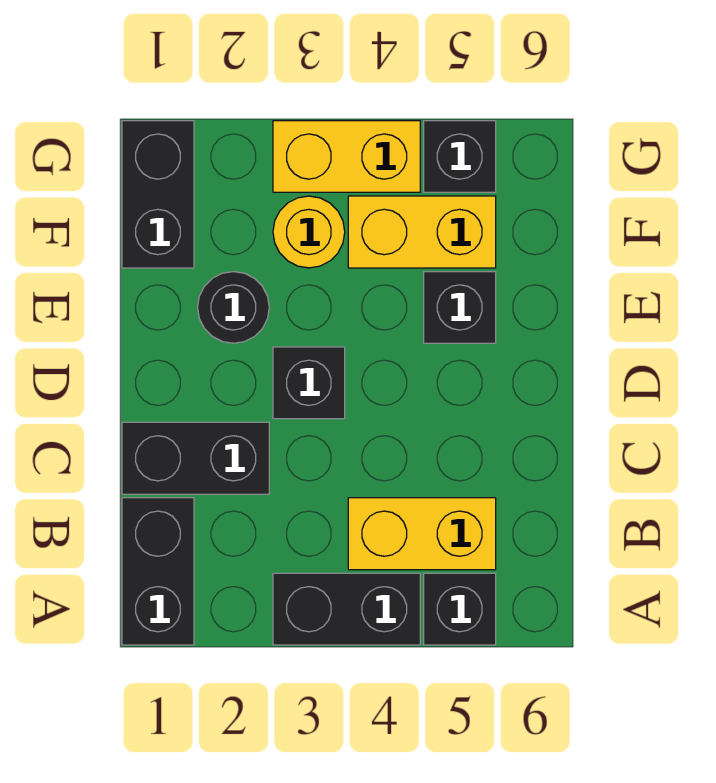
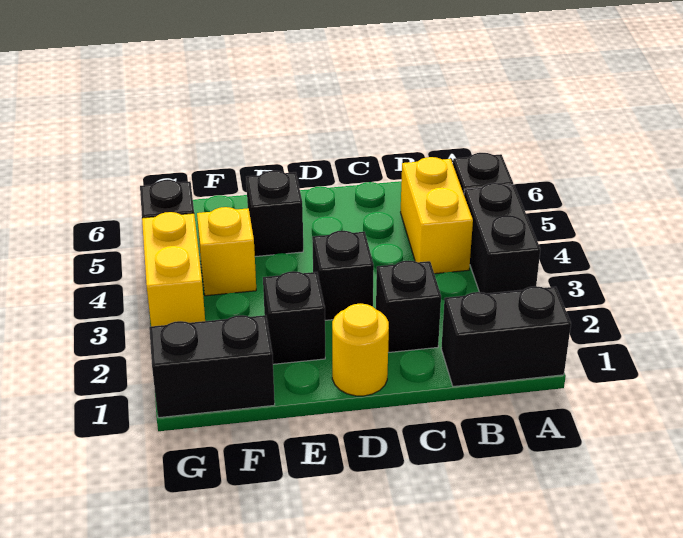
black 1x2 brick [122,422,269,494] -> black 1x1 brick [376,261,441,353]
black 1x1 round brick [198,272,269,343] -> black 1x1 brick [263,271,325,364]
yellow 1x1 round brick [273,196,345,268] -> yellow 1x1 round brick moved to [332,304,389,396]
yellow 1x2 brick [348,196,496,268] -> yellow 1x1 brick [197,207,256,296]

